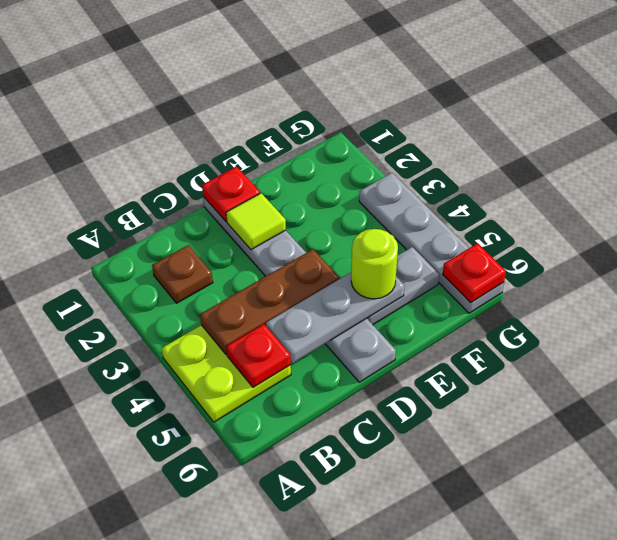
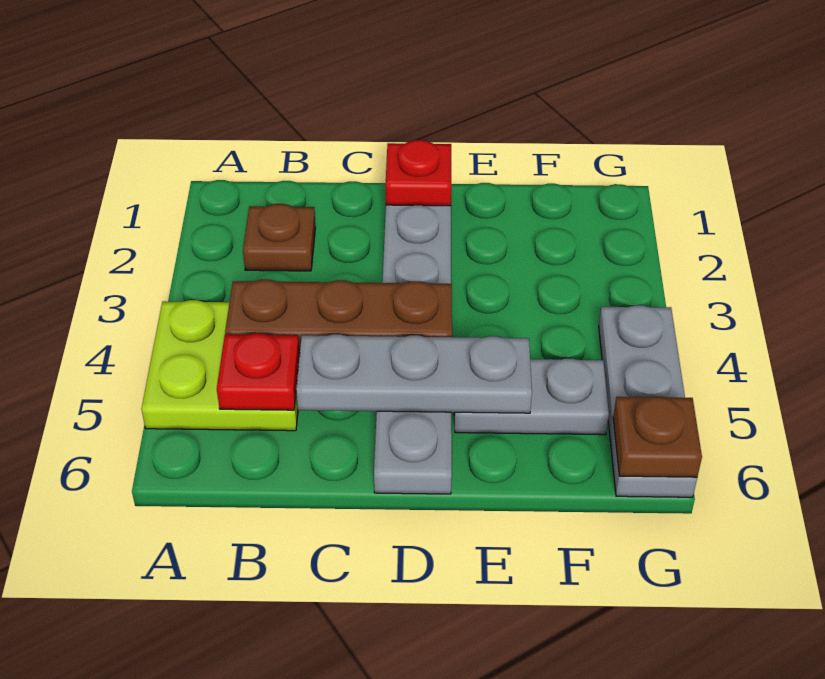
lime 1x1 tile [226,193,286,250] -> none
lime 1x1 round brick [351,229,398,299] -> none
grey 1x4 plate [359,173,504,313] -> grey 1x3 plate [599,305,697,497]
red 1x1 plate [443,243,506,303] -> brown 1x1 plate [613,397,702,477]

